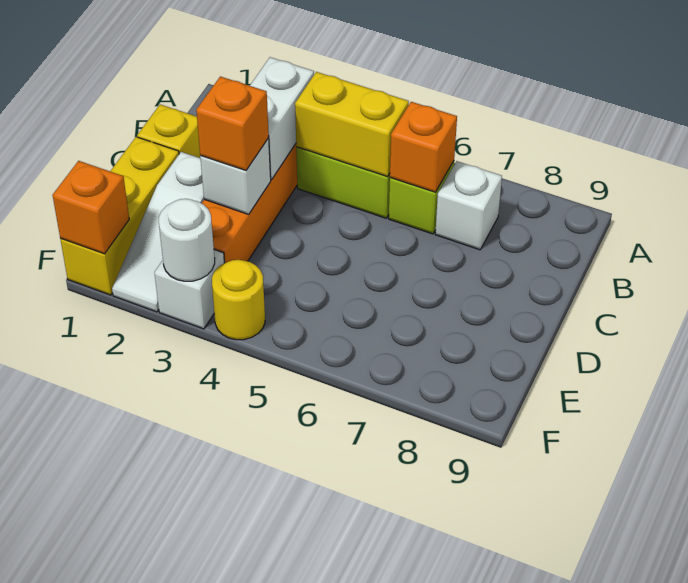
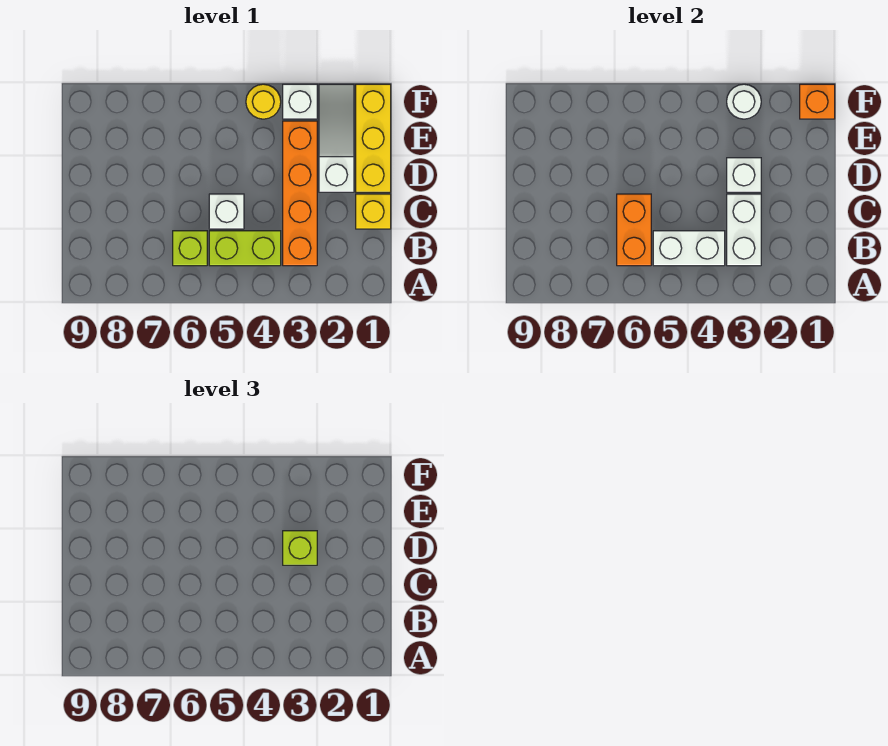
yellow 1x2 brick [295,72,409,177] -> white 1x2 brick [653,231,725,266]
orange 1x1 brick [390,102,457,192] -> orange 1x2 brick [617,194,651,266]
white 1x1 brick [435,161,502,250] -> white 1x1 brick moved to [209,194,244,229]
orange 1x1 brick [196,76,269,170] -> lime 1x1 brick [283,531,317,565]

